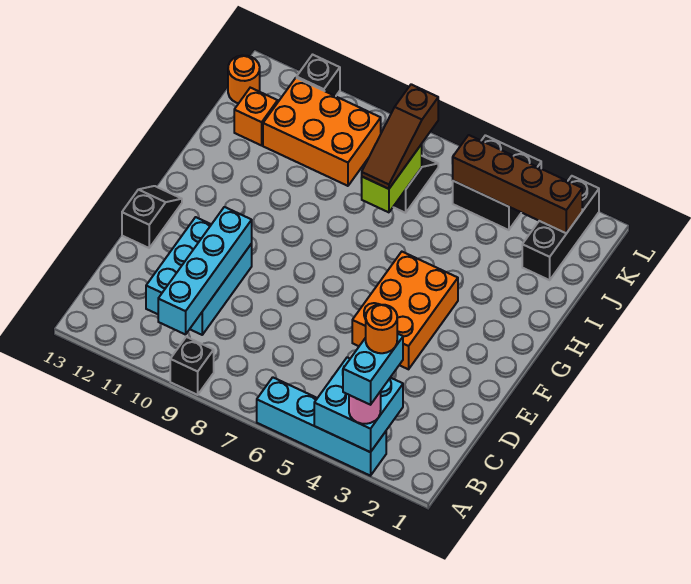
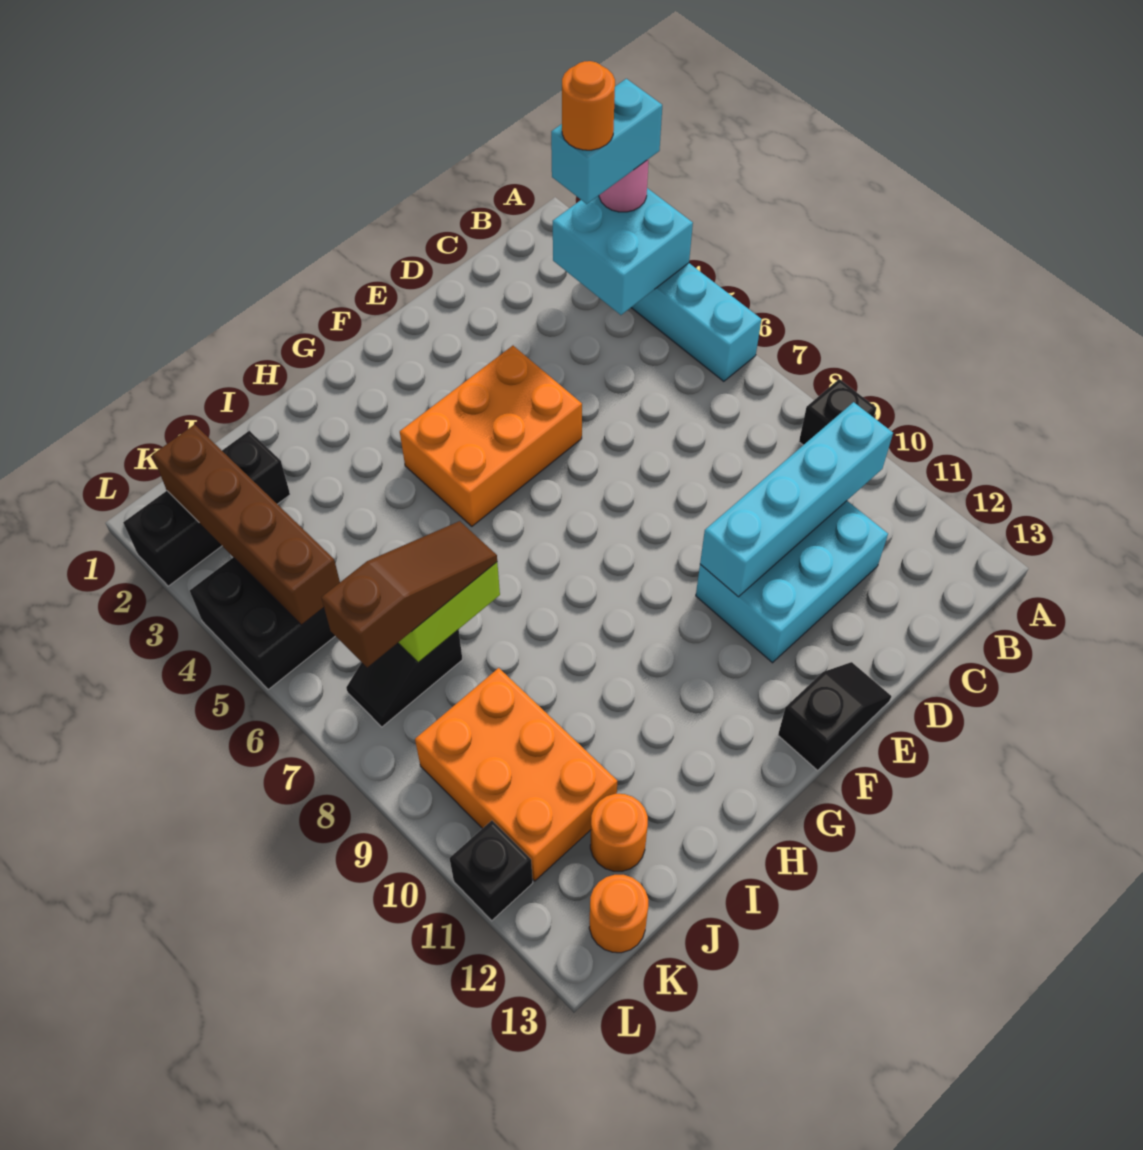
black 1x2 slope [122,186,182,248] -> black 1x2 slope turned to [778,662,891,771]
orange 1x1 brick [234,88,278,145] -> orange 1x1 round brick [590,794,648,871]

